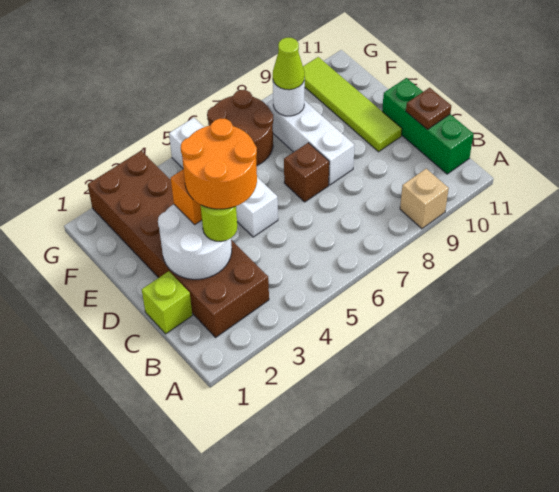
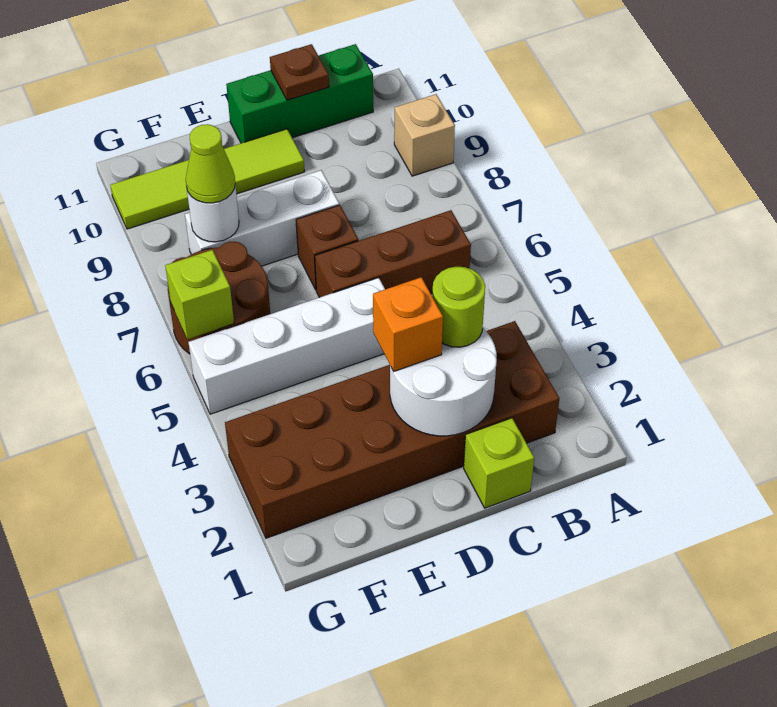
none -> brown 1x3 brick [315,210,471,298]
orange 2x2 round brick [181,119,257,209] -> none
none -> lime 1x1 brick [165,250,234,339]

